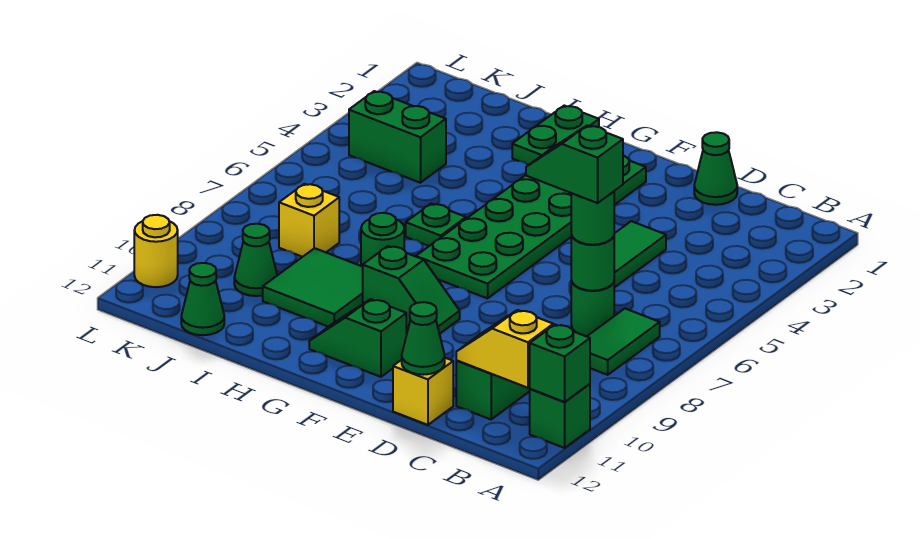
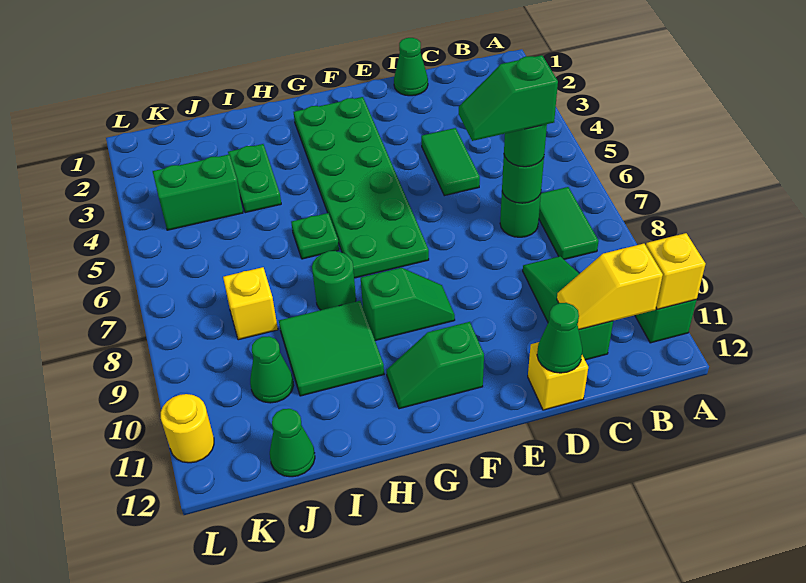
green 1x1 brick [530,325,590,402] -> yellow 1x1 brick [646,233,705,309]
green 1x2 plate [512,106,599,165] -> green 1x2 plate moved to [228,144,281,213]

